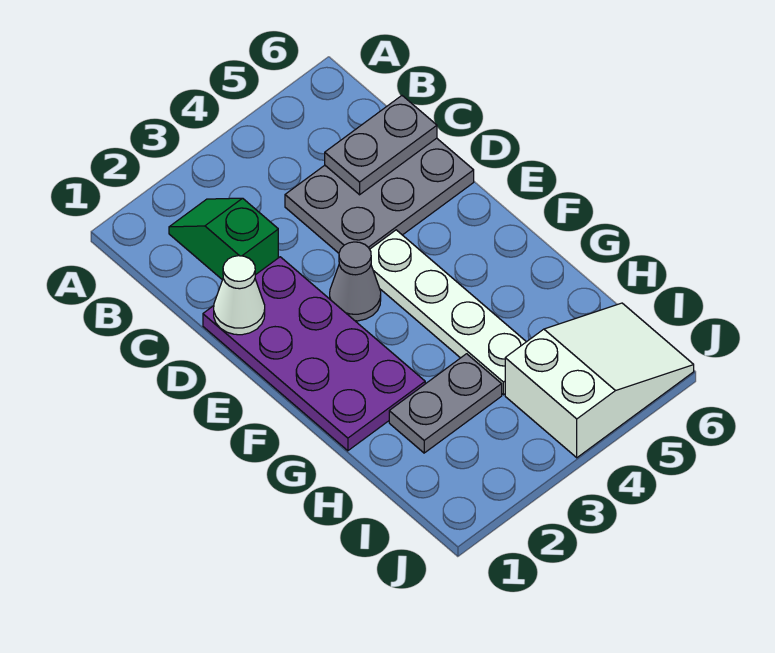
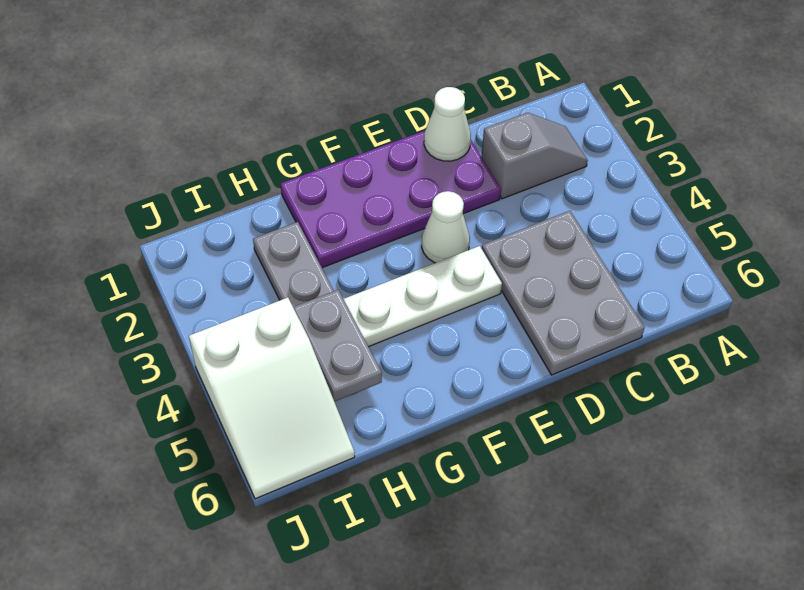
green 1x2 slope [169,198,278,280] -> grey 1x2 slope [481,113,588,199]
grey 1x2 plate [325,96,437,195] -> grey 1x2 plate moved to [293,290,382,402]
grey 1x1 cone [330,242,381,321] -> white 1x1 cone [422,191,470,263]

